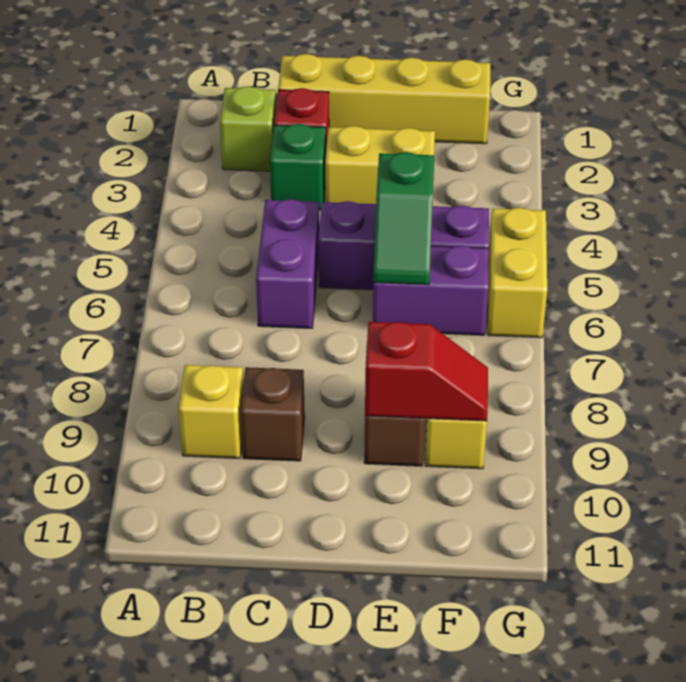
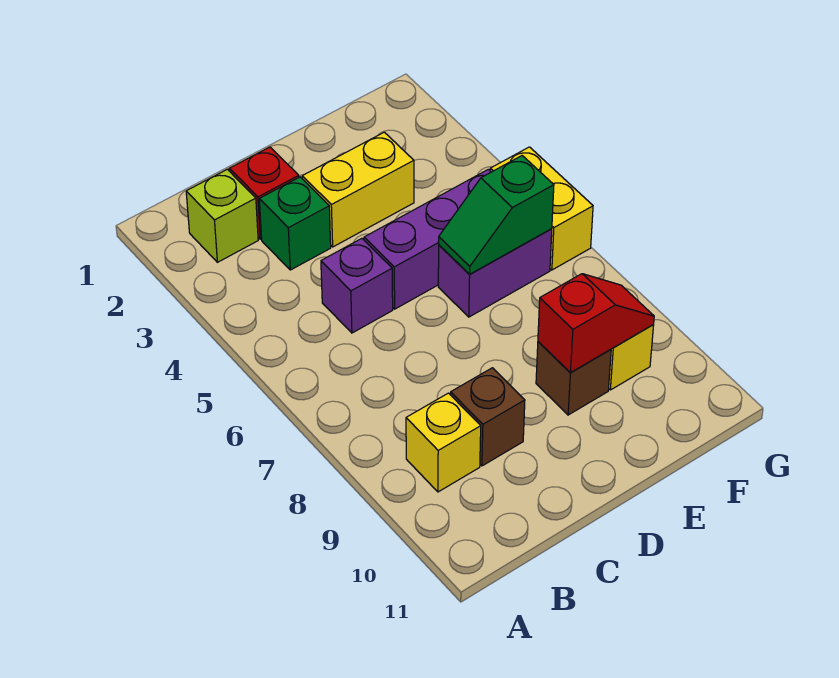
yellow 1x4 brick [278,54,490,144] -> none
purple 1x2 brick [256,199,319,328] -> purple 1x1 brick [321,238,393,333]
green 1x2 slope [373,152,434,285] -> green 1x2 slope turned to [439,156,554,274]

